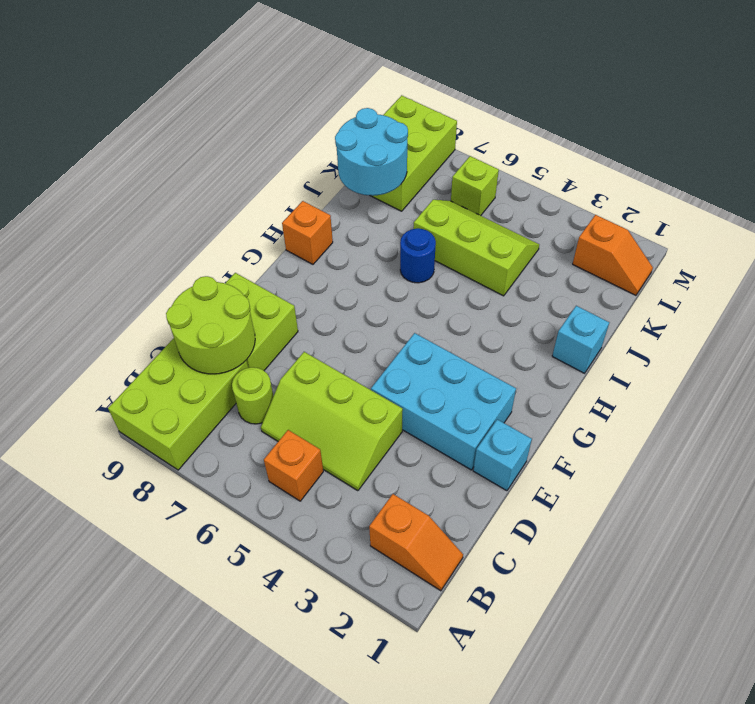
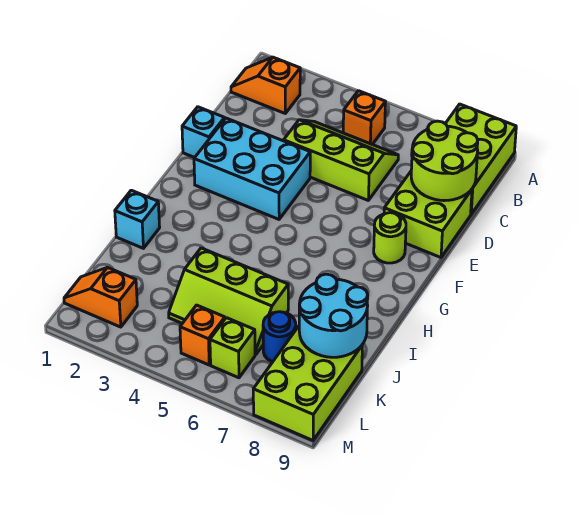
lime 1x1 round brick [232,367,273,424] -> lime 1x1 round brick moved to [374,213,406,263]
orange 1x1 brick [282,201,333,264] -> orange 1x1 brick moved to [180,305,225,365]
blue 1x1 round brick [400,228,436,283] -> blue 1x1 round brick moved to [263,312,296,362]

